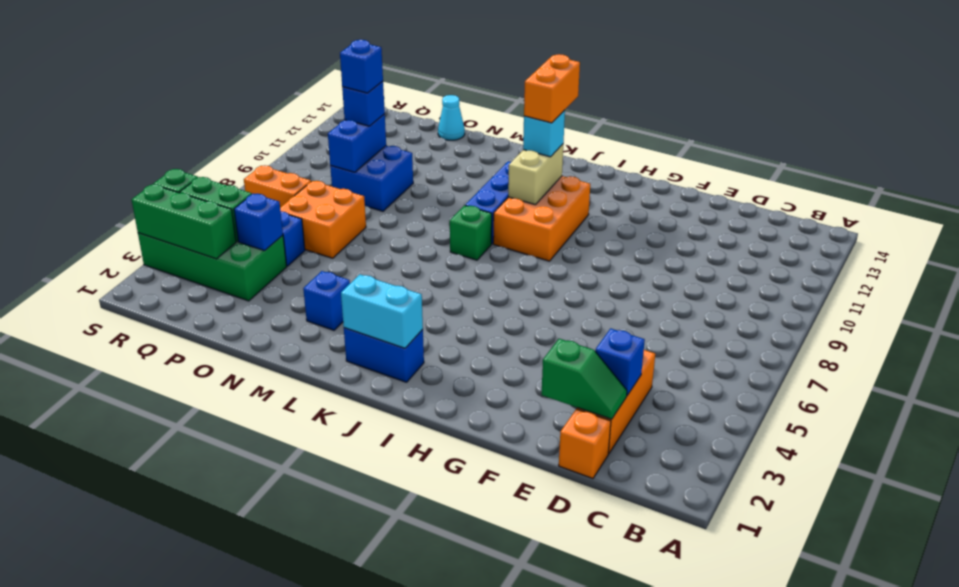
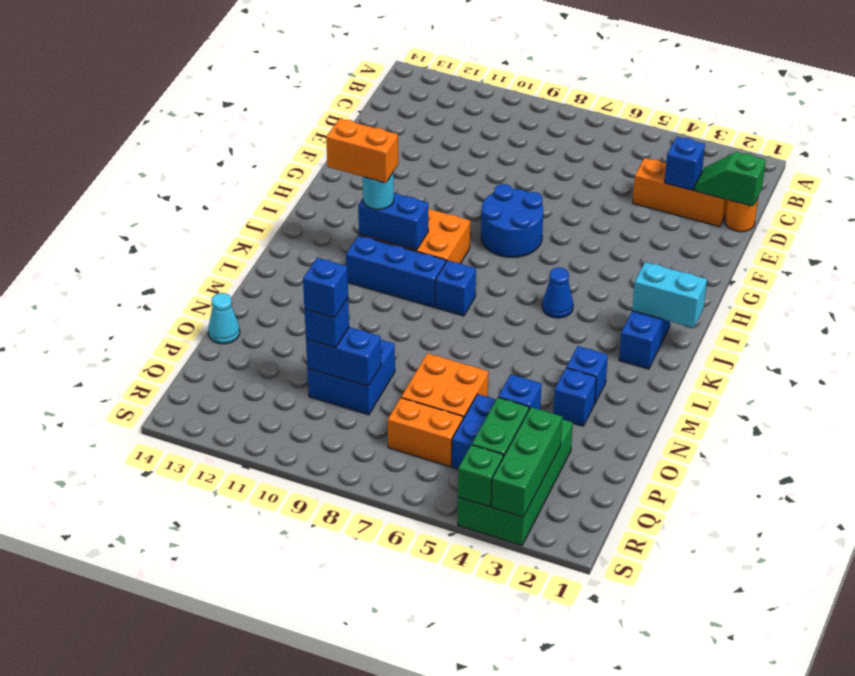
orange 1x1 brick [559,409,611,479] -> orange 1x1 round brick [725,198,758,232]
green 1x2 slope [542,339,627,419] -> green 1x2 slope turned to [694,152,766,206]
none -> blue 2x2 round brick [481,184,543,257]
cyan 1x2 brick [341,274,423,348] -> cyan 1x2 brick turned to [632,262,707,328]
none -> blue 1x1 cone [542,268,573,318]
tan 1x2 brick [508,144,563,205] -> blue 1x2 brick [358,193,428,250]
cyan 1x1 brick [523,110,565,157] -> cyan 1x1 round brick [363,173,394,210]
green 1x1 brick [450,205,492,260] -> blue 1x1 brick [435,260,476,316]
none -> blue 1x1 brick [553,368,596,426]
orange 1x2 brick [244,165,311,207] -> orange 1x2 brick turned to [388,398,463,467]

